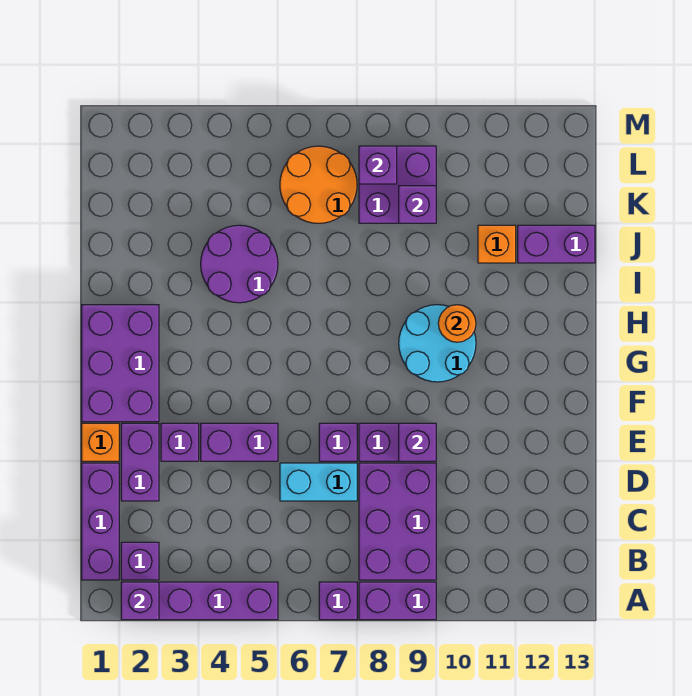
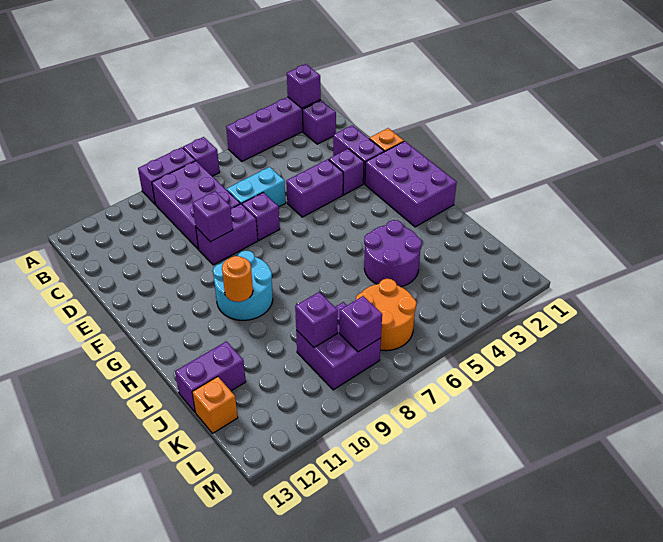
purple 1x3 brick [82,463,119,580] -> none
orange 1x1 brick [478,225,516,263] -> orange 1x1 brick moved to [192,377,238,433]

